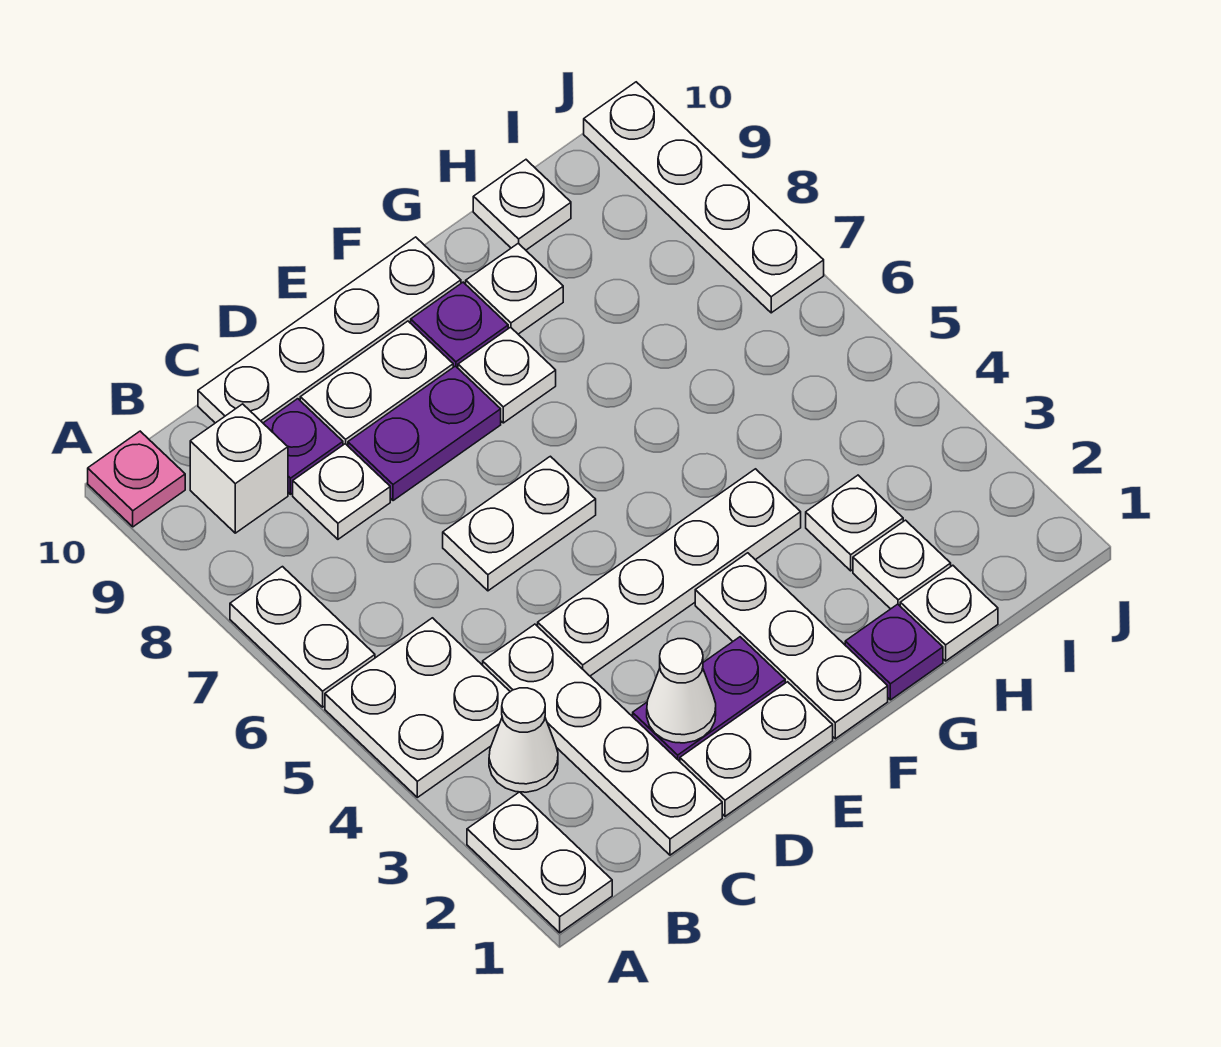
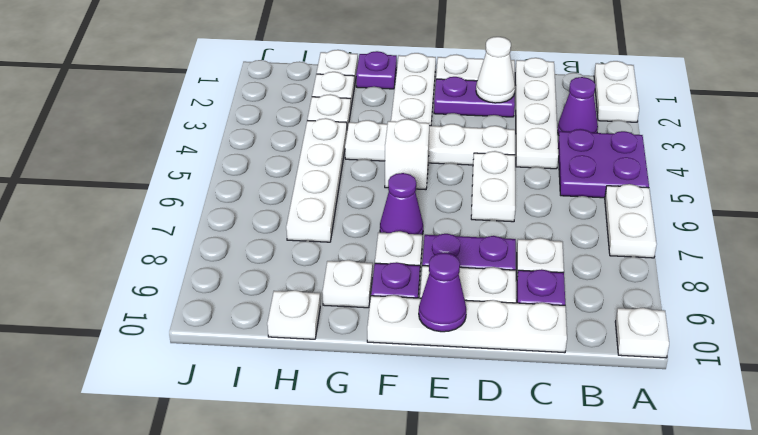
white 2x2 plate [325,618,510,797] -> purple 2x2 plate [558,129,649,198]
pink 1x1 plate [88,431,185,527] -> white 1x1 plate [616,308,669,358]
white 1x1 cone [489,688,558,792] -> purple 1x1 cone [557,77,598,135]
white 1x1 brick [190,404,288,533] -> white 1x1 brick moved to [385,119,429,190]
white 1x2 plate [443,456,596,591] -> white 1x2 plate turned to [471,151,515,222]
none -> purple 1x1 cone [419,253,466,332]
none -> purple 1x1 cone [380,173,423,235]
white 1x4 plate [584,82,824,313] -> white 1x4 plate moved to [286,118,347,242]

